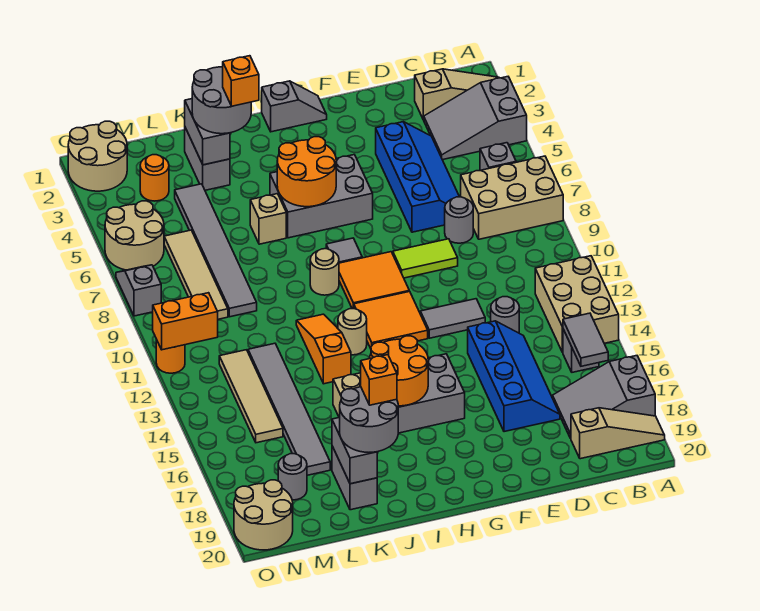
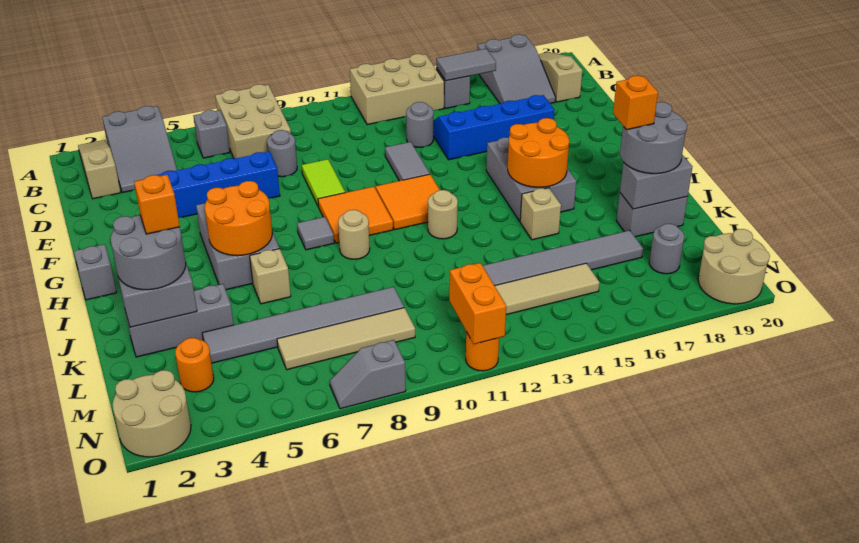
orange 1x3 slope [296,314,351,384] -> none
grey 1x2 brick [185,128,230,190] -> grey 1x3 brick [125,284,234,357]
tan 2x2 round brick [105,201,164,270] -> none

